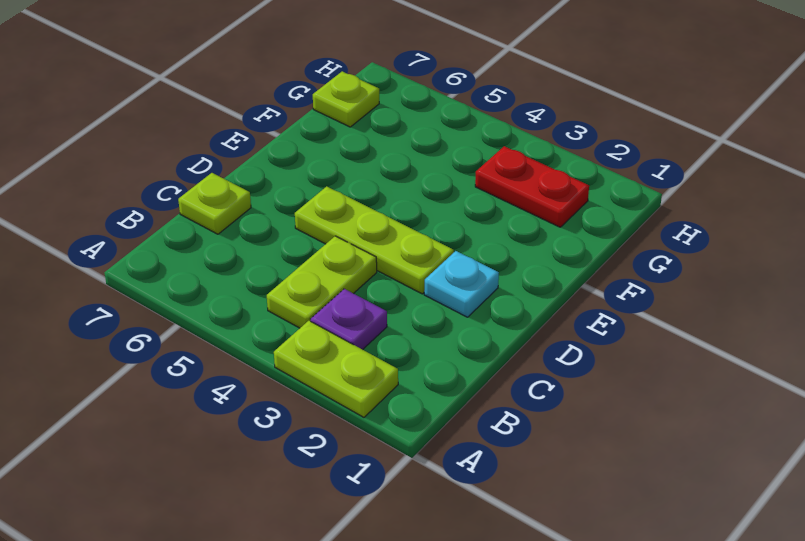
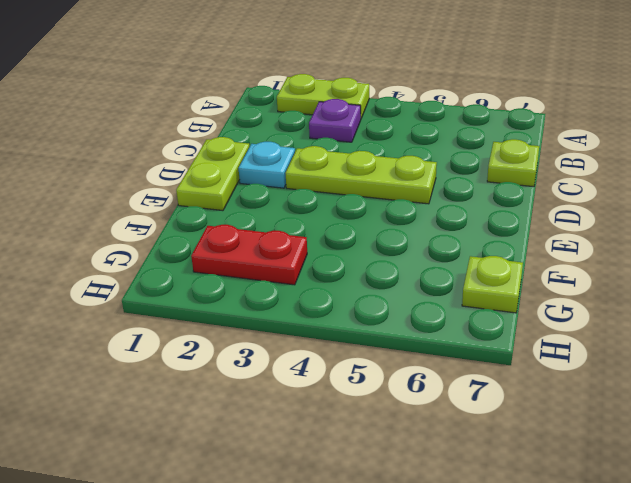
lime 1x2 plate [267,236,377,328] -> lime 1x2 plate moved to [176,137,249,211]

